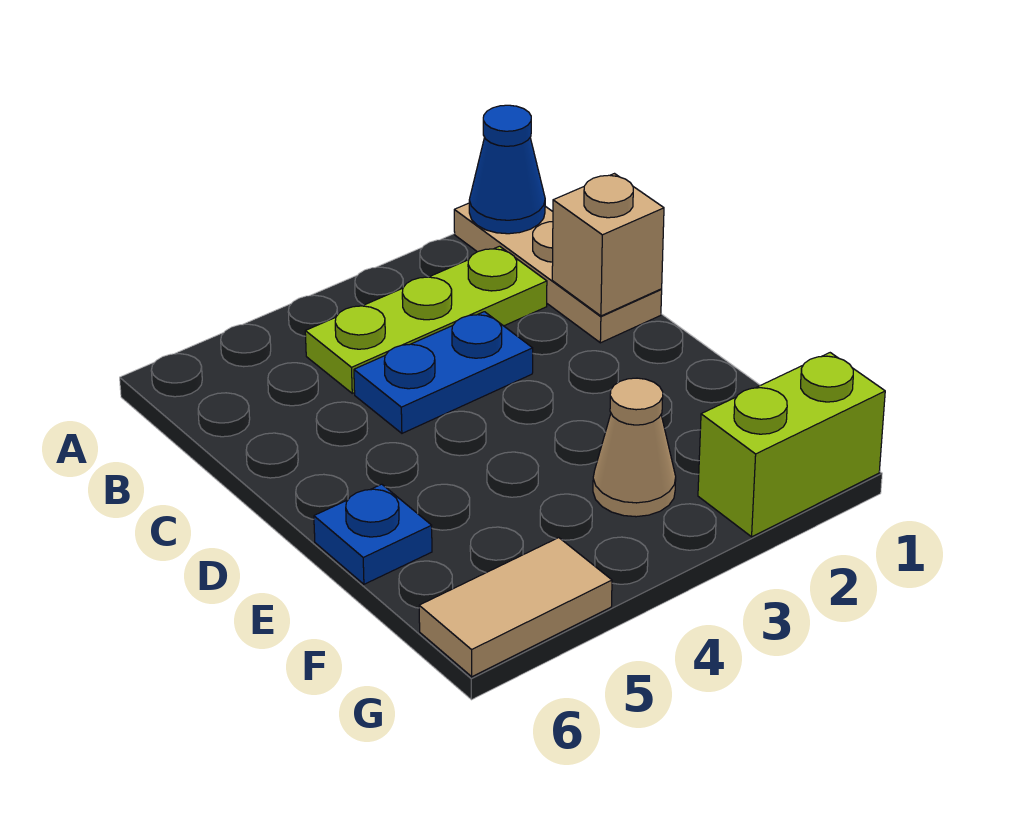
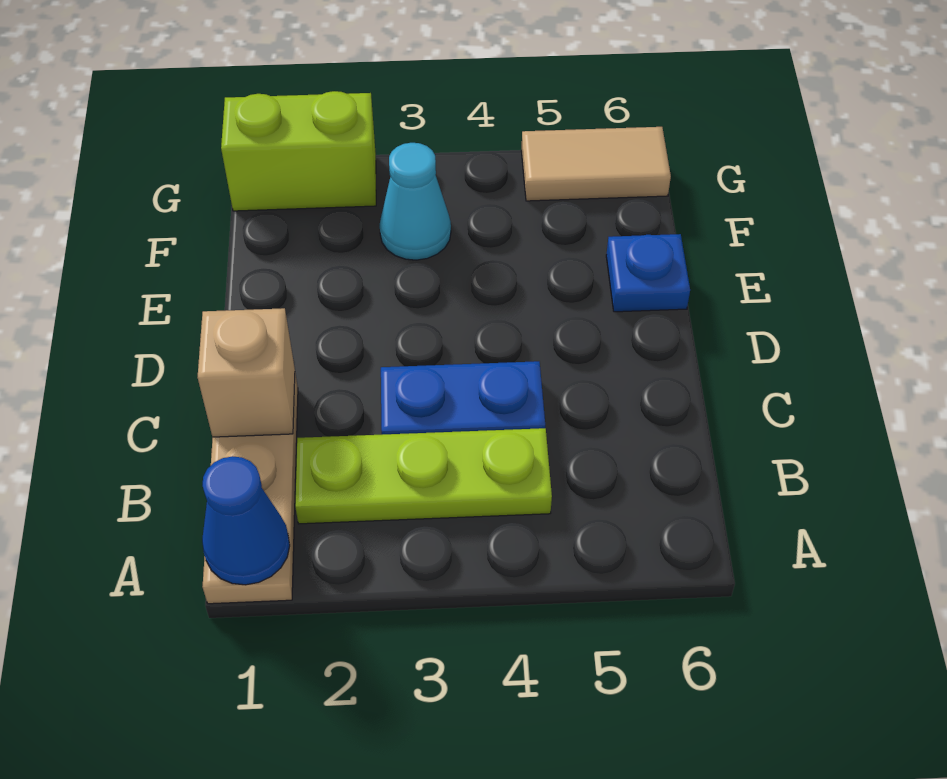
tan 1x1 cone [593,378,676,517] -> cyan 1x1 cone [380,143,451,260]

